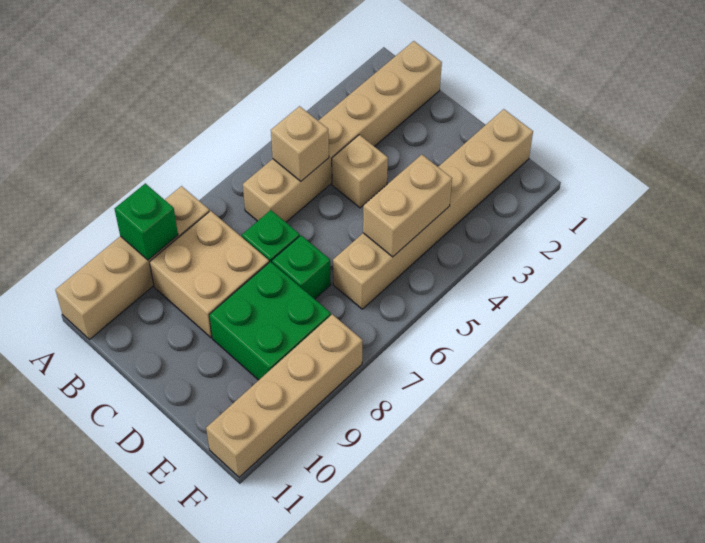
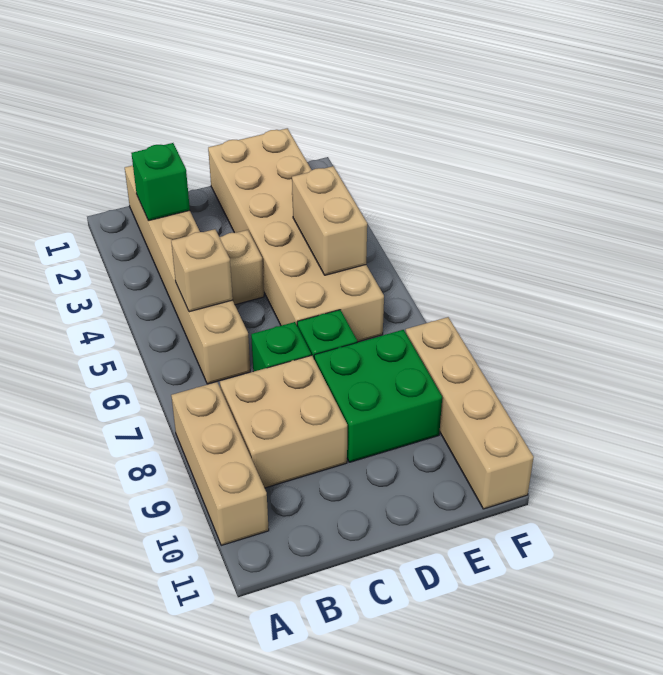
tan 1x4 brick [56,186,209,339] -> tan 1x3 brick [171,382,269,545]
green 1x1 brick [114,183,178,260] -> green 1x1 brick moved to [131,143,190,221]
tan 1x6 brick [333,109,533,309] -> tan 2x6 brick [208,128,384,342]

